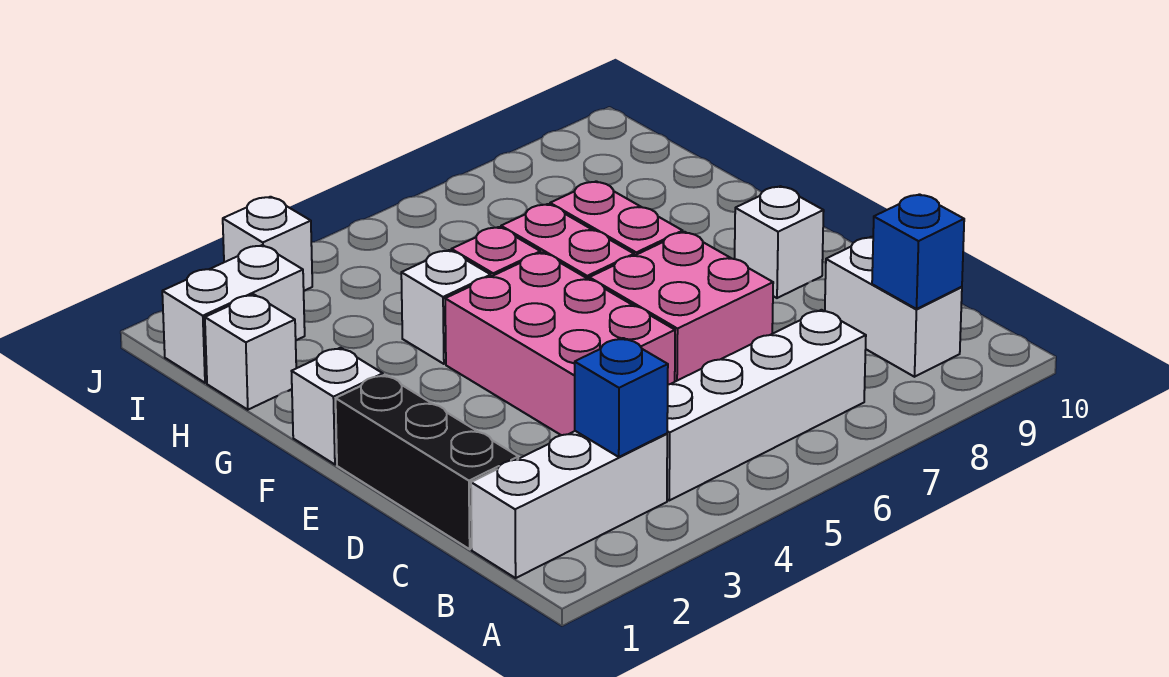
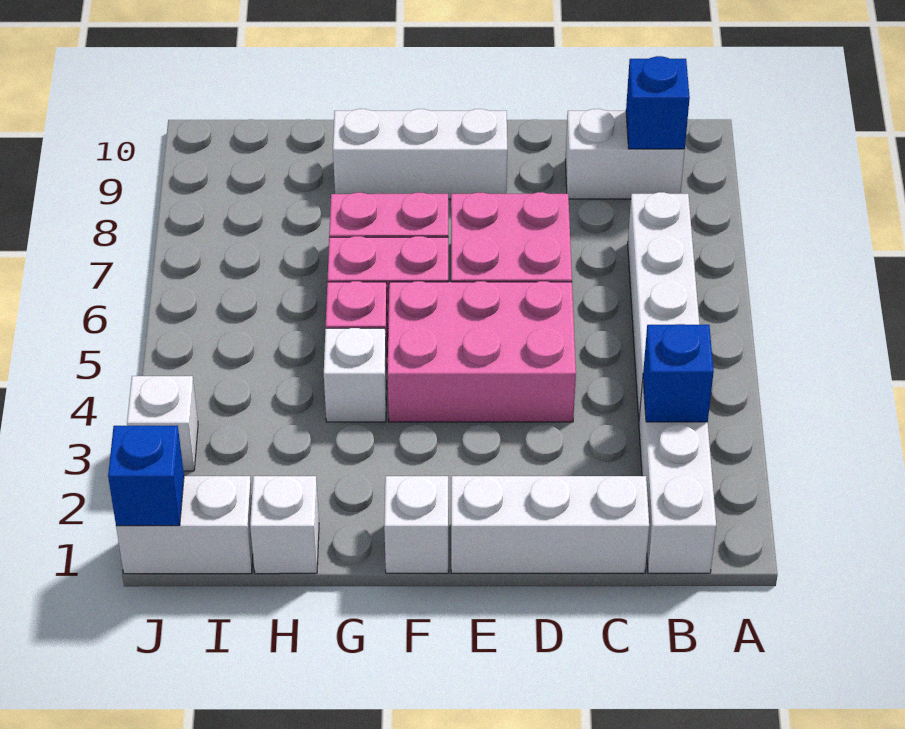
black 1x3 brick [336,375,518,549] -> white 1x3 brick [451,476,649,573]
white 1x1 brick [735,186,824,298] -> white 1x3 brick [333,109,507,199]
white 1x2 brick [162,245,305,383] -> white 1x2 brick turned to [116,476,253,574]
none -> blue 1x1 brick [108,426,184,526]

